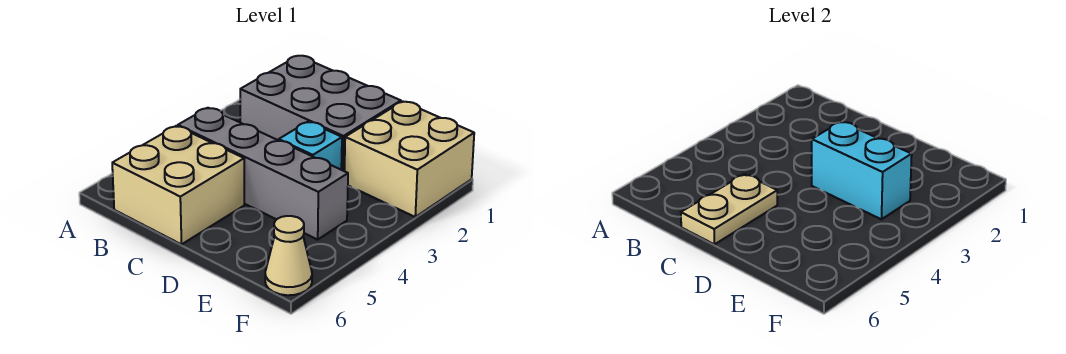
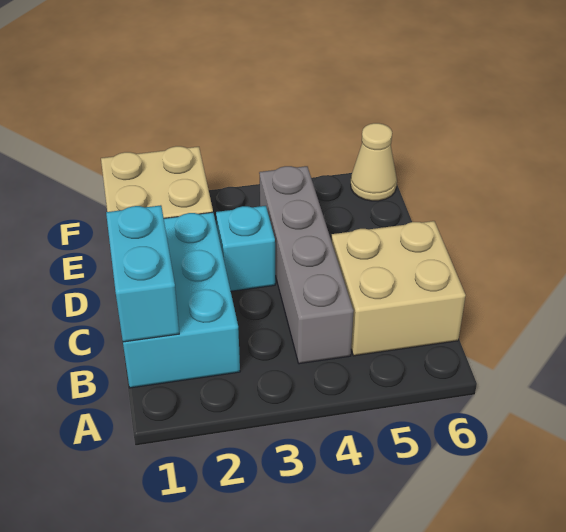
grey 2x3 brick [240,56,401,171] -> cyan 2x3 brick [123,212,240,388]
tan 1x2 plate [681,174,777,244] -> none
cyan 1x2 brick [812,122,912,219] -> cyan 1x2 brick moved to [106,205,179,342]

